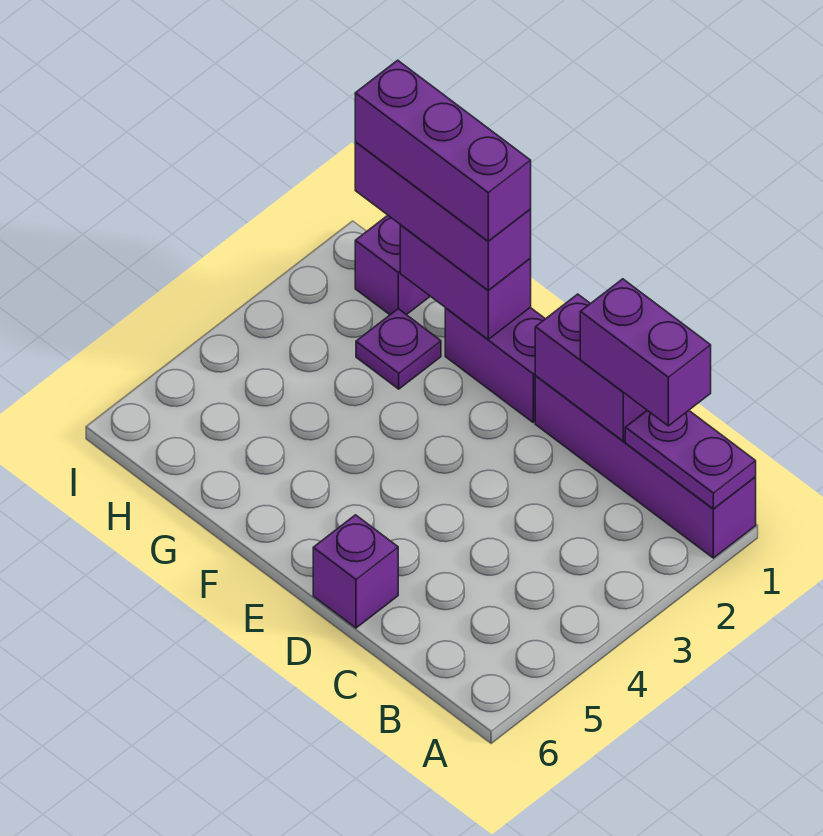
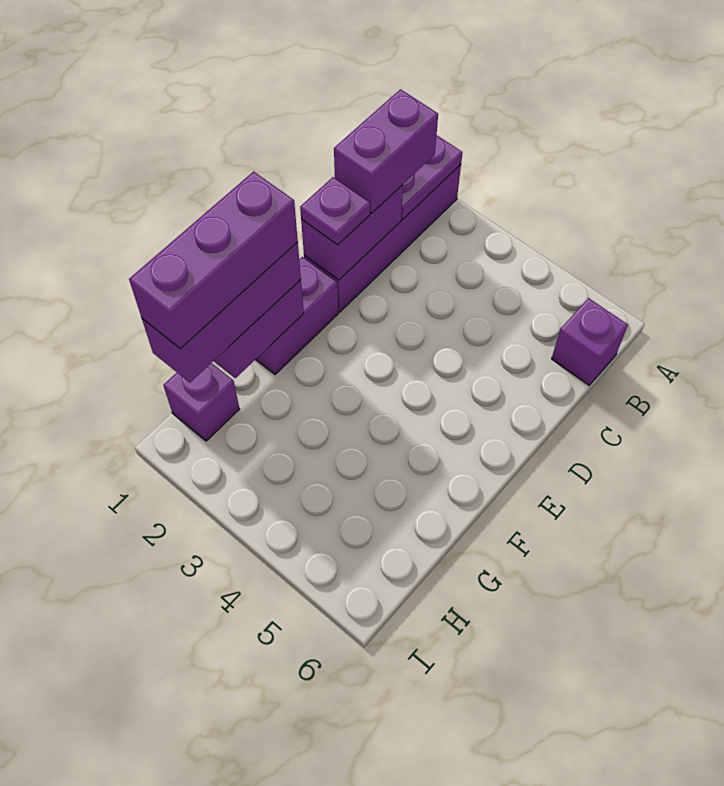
purple 1x1 brick [313,515,398,628] -> purple 1x1 brick moved to [552,298,628,385]
purple 1x1 plate [356,309,441,389] -> purple 1x1 plate moved to [300,177,370,245]

